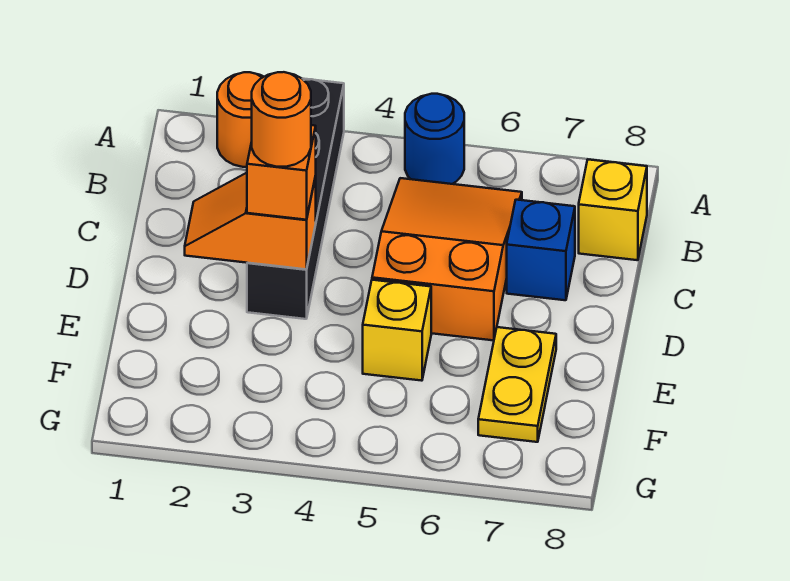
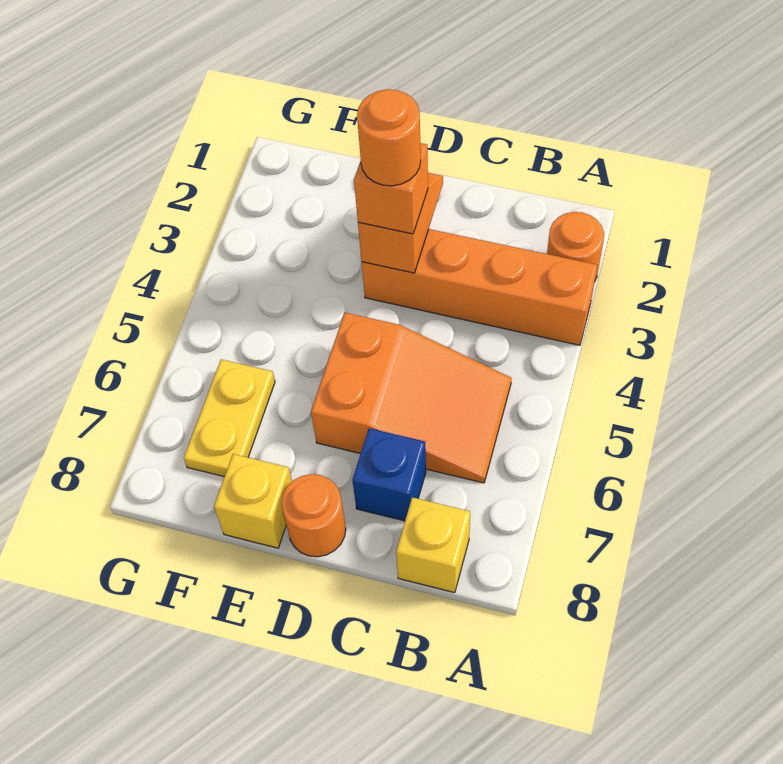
black 1x4 brick [247,79,344,319] -> orange 1x4 brick [362,229,597,345]
blue 1x1 round brick [405,94,464,184] -> none
none -> orange 1x1 round brick [282,474,346,557]
yellow 1x1 brick [363,280,431,381] -> yellow 1x1 brick moved to [214,454,292,548]
yellow 1x2 plate [478,327,556,442] -> yellow 1x2 plate turned to [184,359,275,477]

